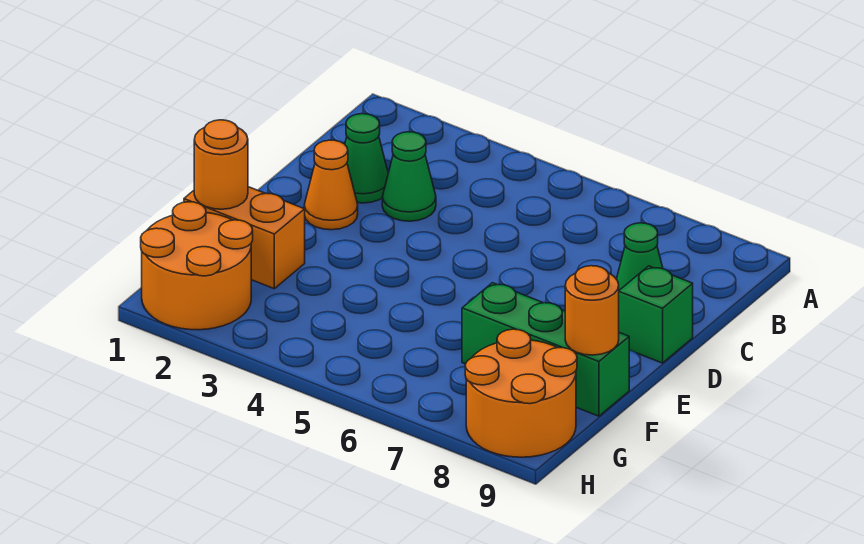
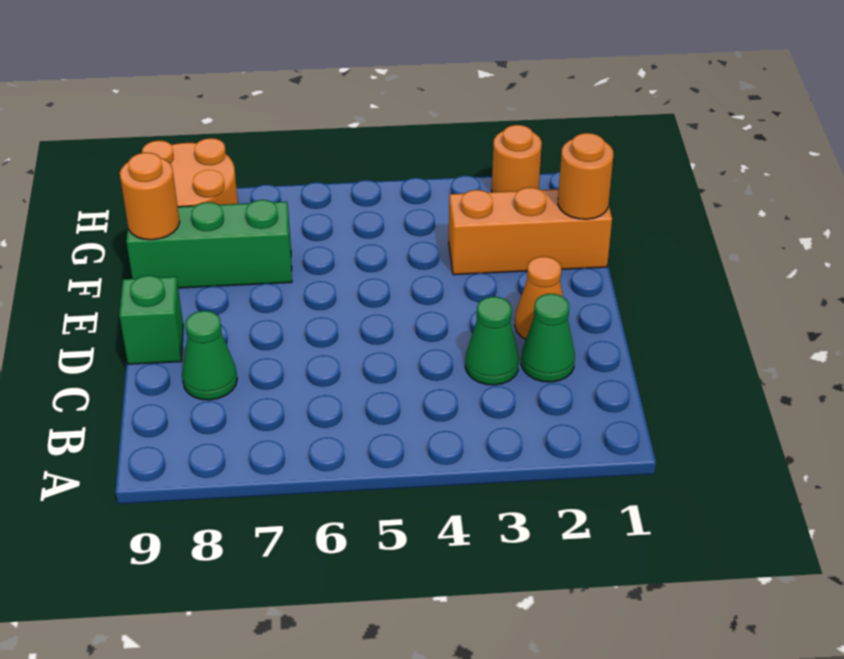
orange 1x2 brick [184,187,305,289] -> orange 1x3 brick [449,187,612,275]
orange 2x2 round brick [141,202,253,330] -> orange 1x1 round brick [492,125,542,192]

